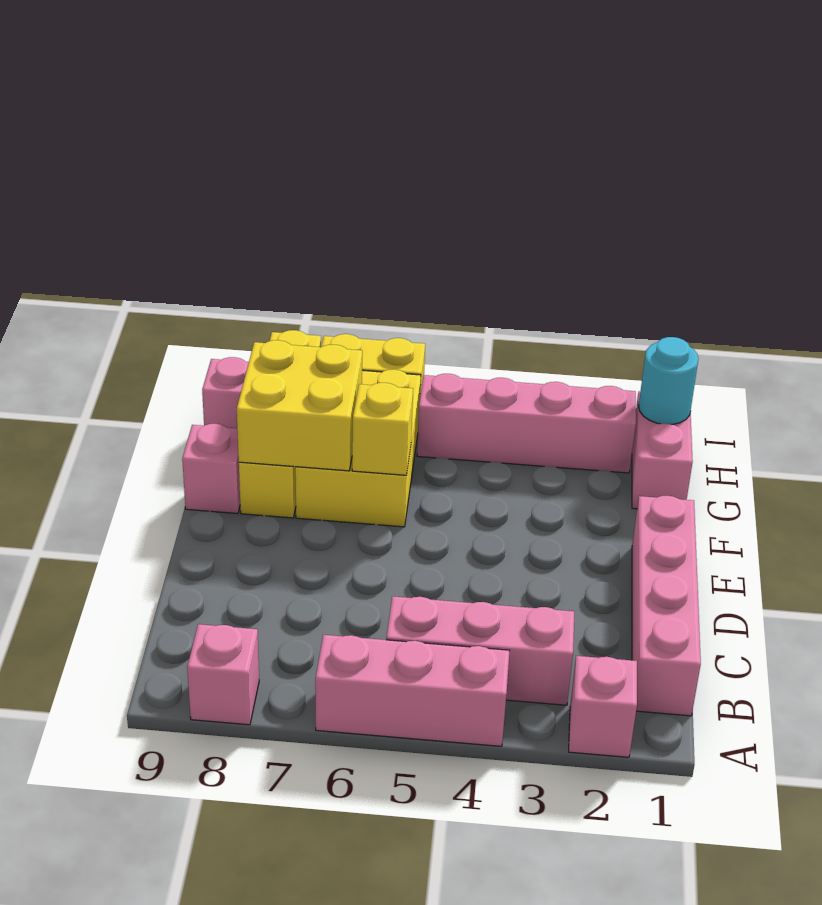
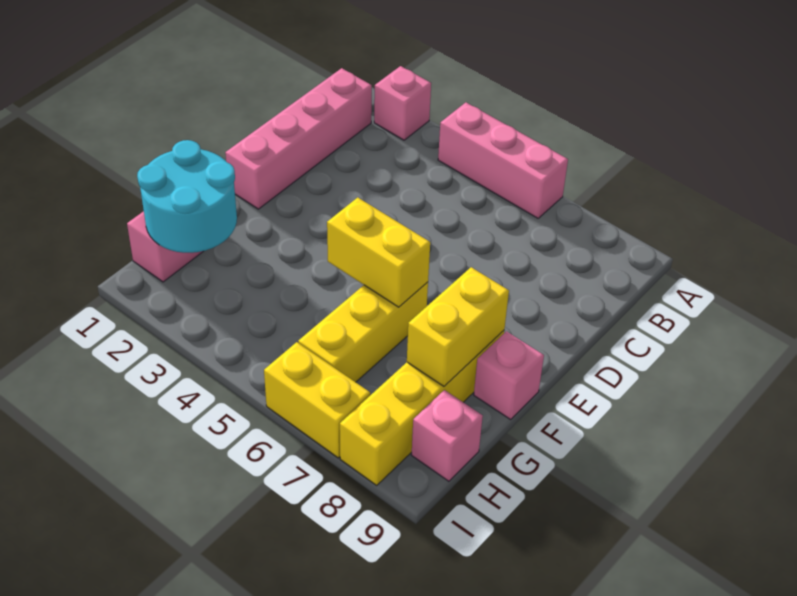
pink 1x1 brick [187,624,259,725] -> none
pink 1x3 brick [386,596,574,705] -> none
yellow 2x3 brick [295,369,421,527] -> yellow 1x3 brick [298,282,428,382]
yellow 1x1 brick [352,383,413,475] -> yellow 1x2 brick [327,197,430,307]
yellow 2x2 brick [237,340,362,471] -> yellow 1x2 brick [407,267,509,386]
cyan 1x1 round brick [639,337,699,424] -> cyan 2x2 round brick [137,140,237,253]
pink 1x4 brick [417,374,636,473] -> none

